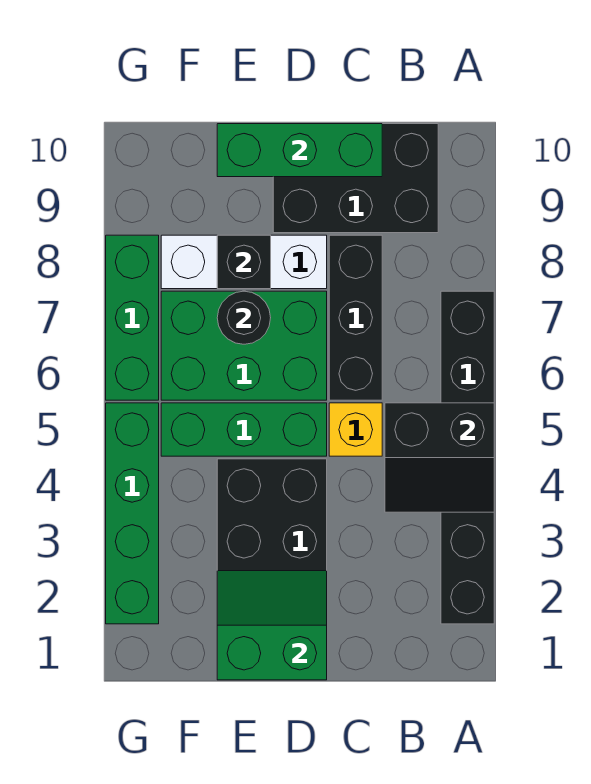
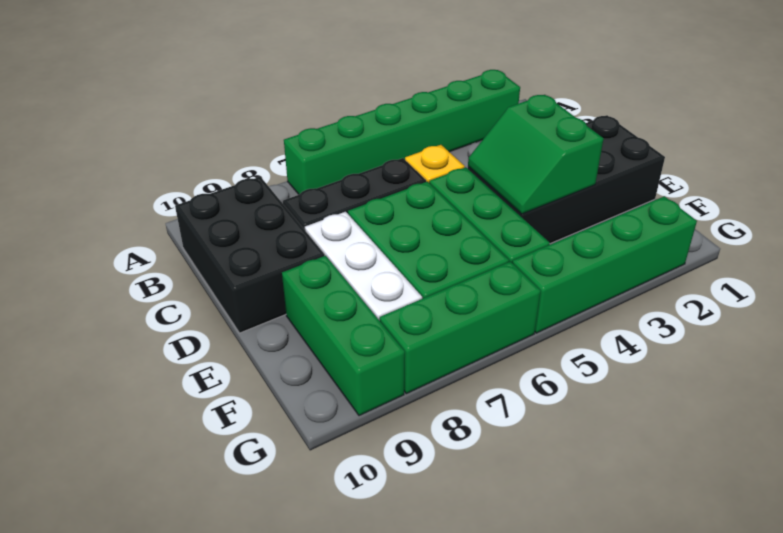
black 1x6 brick [441,291,494,624] -> green 1x6 brick [284,70,520,195]
black 2x2 slope [385,403,494,512] -> none
green 1x3 brick [217,124,382,177] -> green 1x3 brick moved to [282,256,405,416]
green 2x2 slope [217,571,327,680] -> green 2x2 slope moved to [468,95,604,214]
black 1x1 round brick [217,291,271,344] -> none
black 1x1 brick [217,235,271,289] -> none

